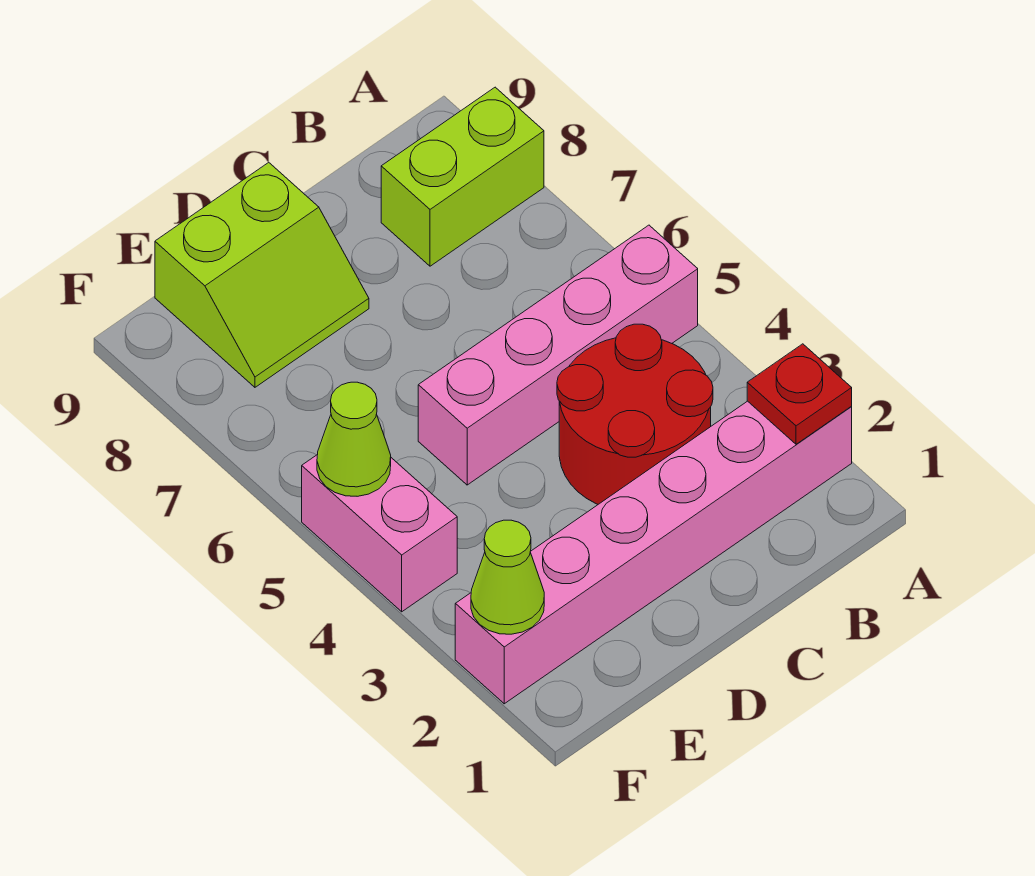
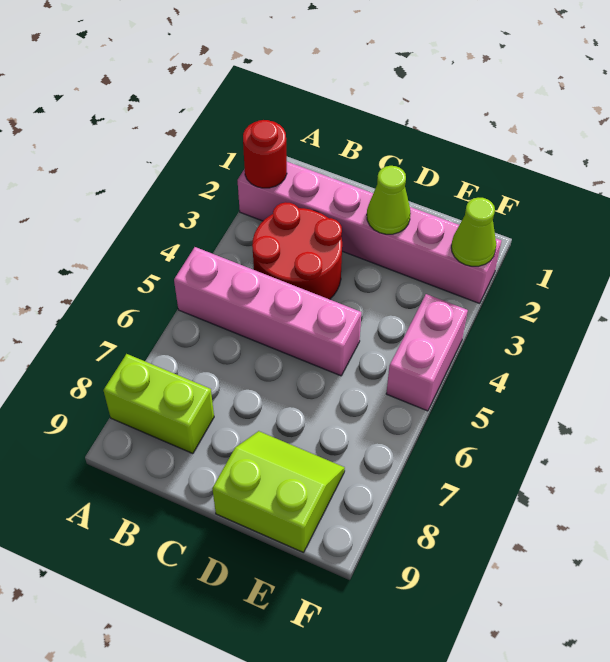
red 1x1 plate [747,344,852,444] -> red 1x1 round brick [243,120,287,188]
lime 1x1 cone [317,382,391,496] -> lime 1x1 cone moved to [367,166,411,234]

